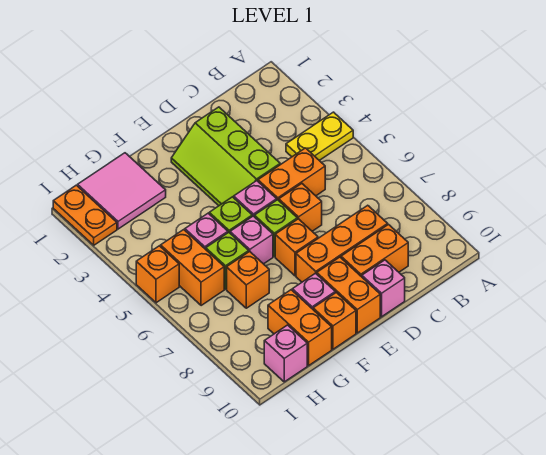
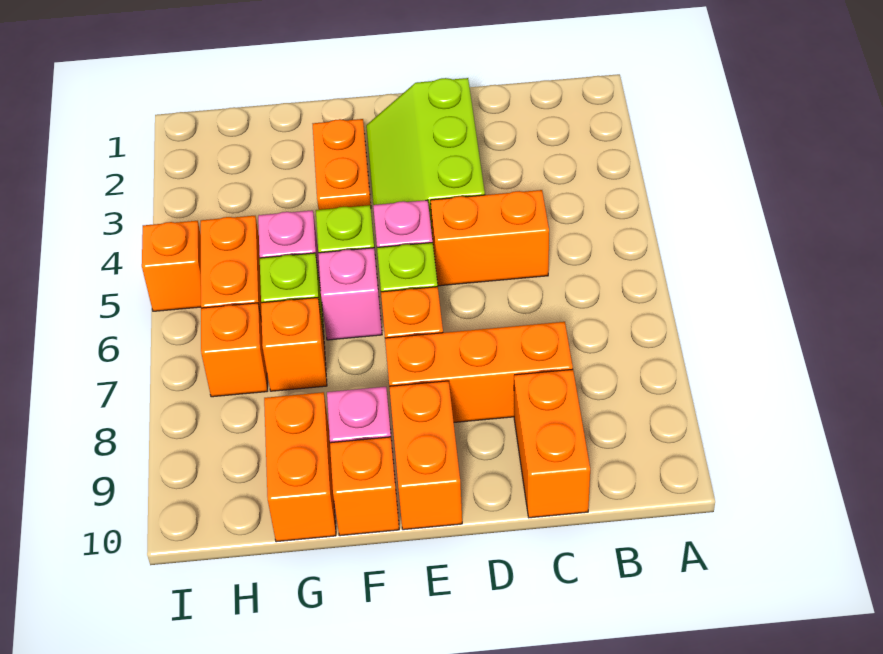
yellow 1x2 plate [286,112,353,160] -> none
orange 1x2 brick [341,225,408,277] -> orange 1x2 brick turned to [514,369,590,518]
orange 1x1 brick [279,184,322,231] -> orange 1x1 brick moved to [201,303,267,397]
pink 1x1 brick [362,260,405,317] -> none
pink 2x2 tile [78,153,166,229] -> none
pink 1x1 brick [264,325,307,382] -> none
orange 1x2 plate [53,185,117,245] -> orange 1x2 plate moved to [313,119,371,210]

